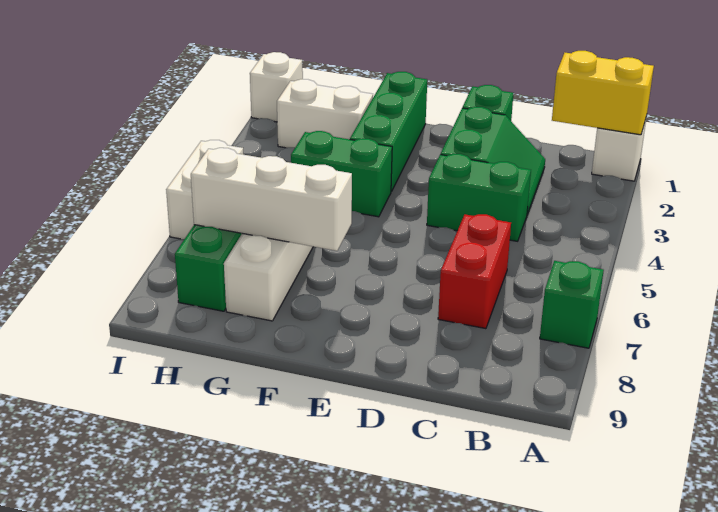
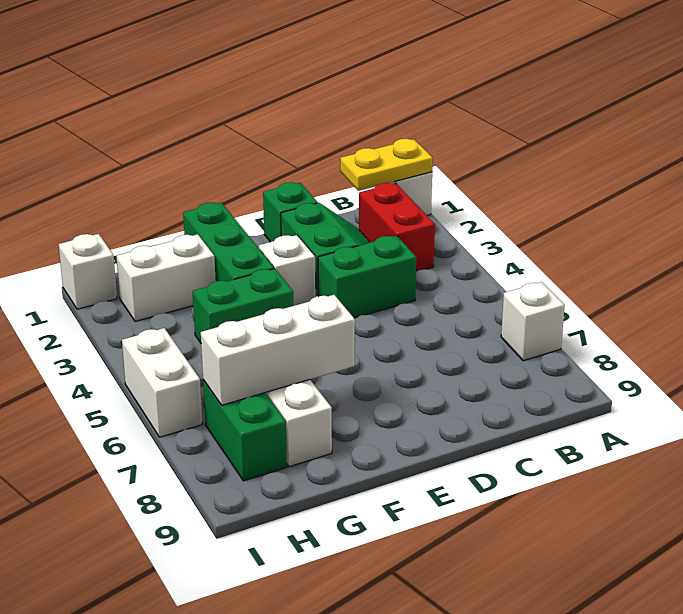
yellow 1x2 brick [552,51,654,135] -> yellow 1x2 plate [340,139,433,191]
green 1x1 brick [540,261,604,348] -> white 1x1 brick [501,282,565,361]
red 1x2 brick [438,214,511,329] -> red 1x2 brick moved to [359,183,435,272]
none -> white 1x1 brick [259,235,316,306]

